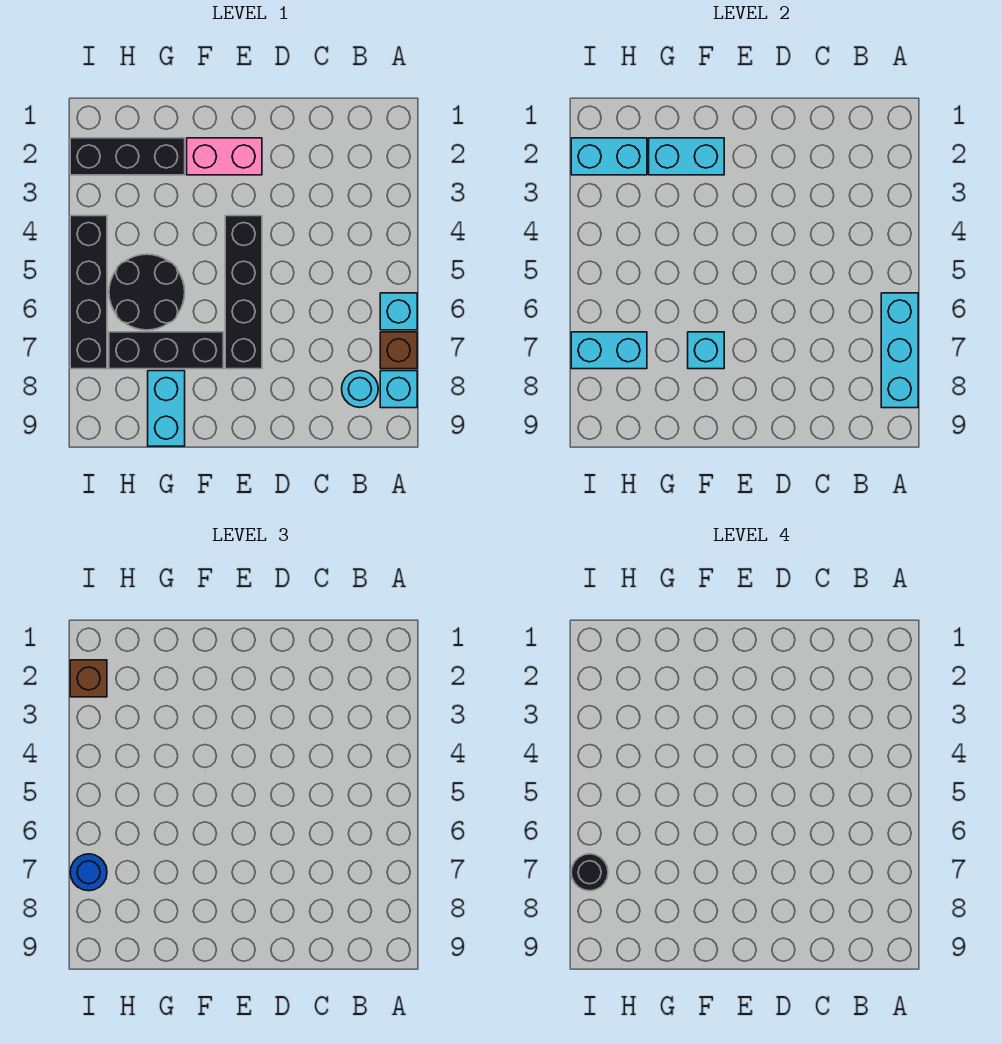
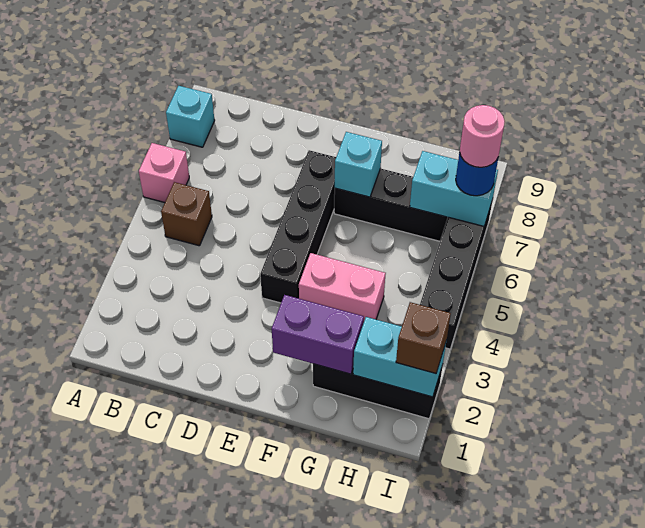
cyan 1x1 brick [380,293,417,330] -> pink 1x1 brick [139,143,189,203]
cyan 1x3 brick [881,293,918,408] -> none
brown 1x1 brick [380,332,417,369] -> brown 1x1 brick moved to [161,182,212,246]
cyan 1x1 round brick [342,371,378,407] -> none
pink 1x2 brick [187,138,262,175] -> pink 1x2 brick moved to [299,253,386,321]
cyan 1x2 brick [649,138,724,175] -> purple 1x2 brick [272,295,364,374]
black 2x2 round brick [109,254,185,330] -> none
cyan 1x2 brick [148,371,185,446] -> none
black 1x1 round brick [571,854,608,891] -> pink 1x1 round brick [460,105,505,167]

